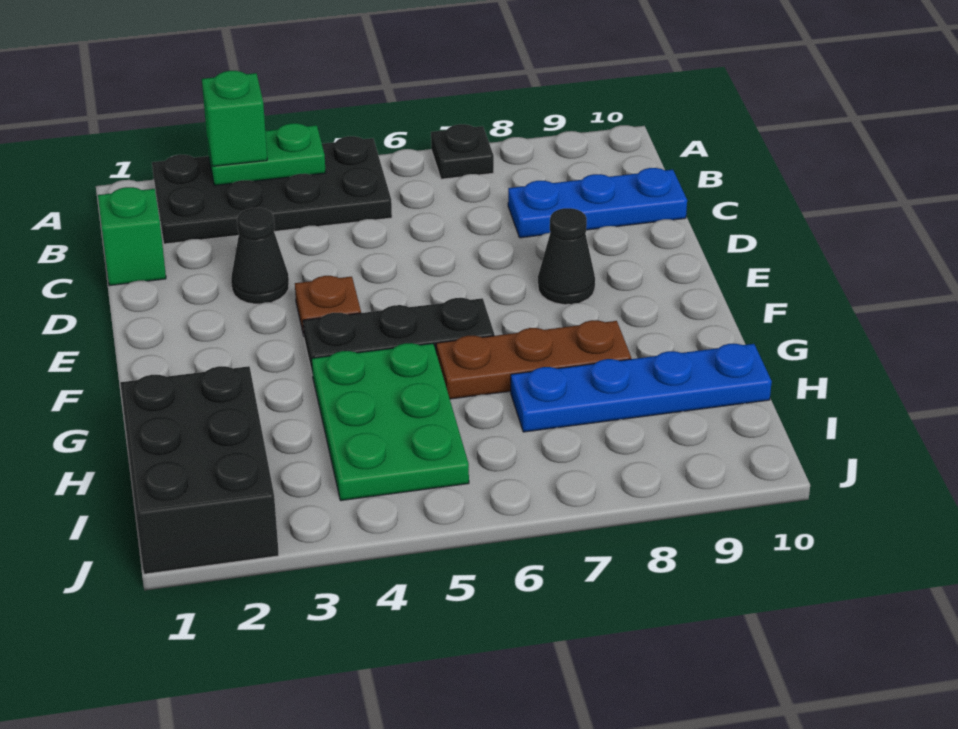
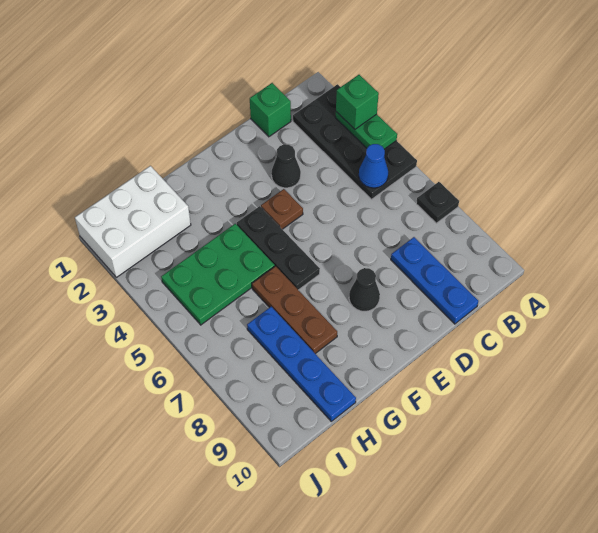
none -> blue 1x1 cone [359,144,388,188]
black 2x3 brick [120,366,279,574] -> white 2x3 brick [75,166,191,277]

